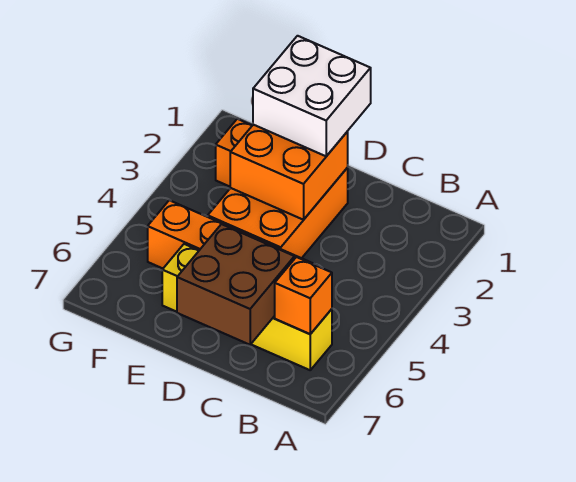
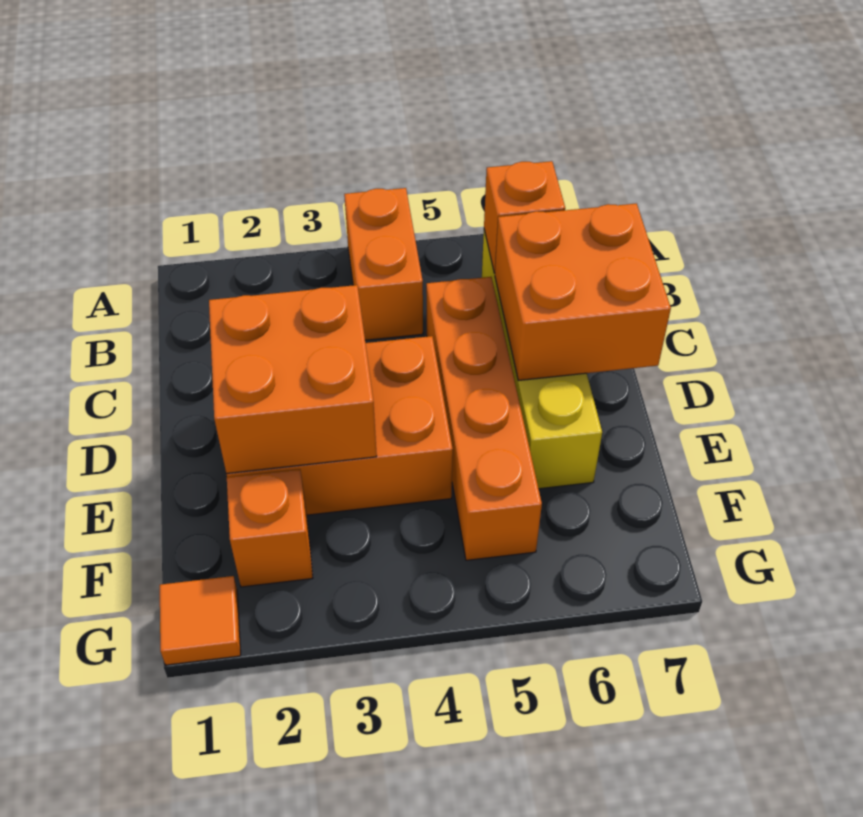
none -> orange 1x2 brick [344,188,423,340]
brown 2x2 brick [177,224,295,345] -> orange 2x2 brick [495,203,671,381]
white 2x2 brick [253,36,371,156] -> none
none -> orange 1x1 tile [160,576,241,665]

